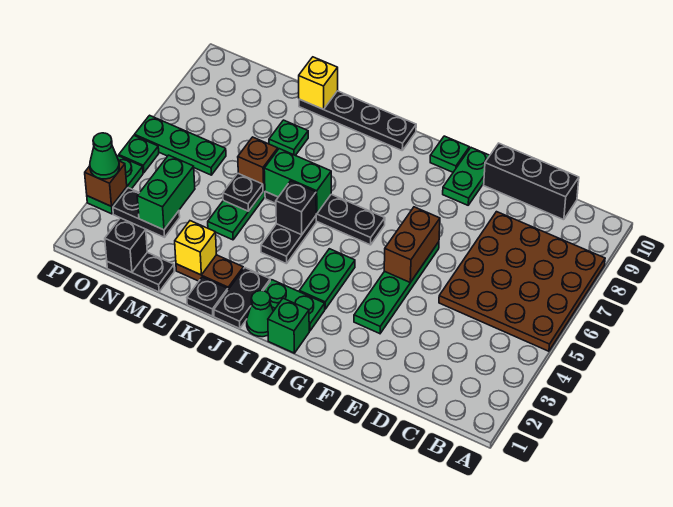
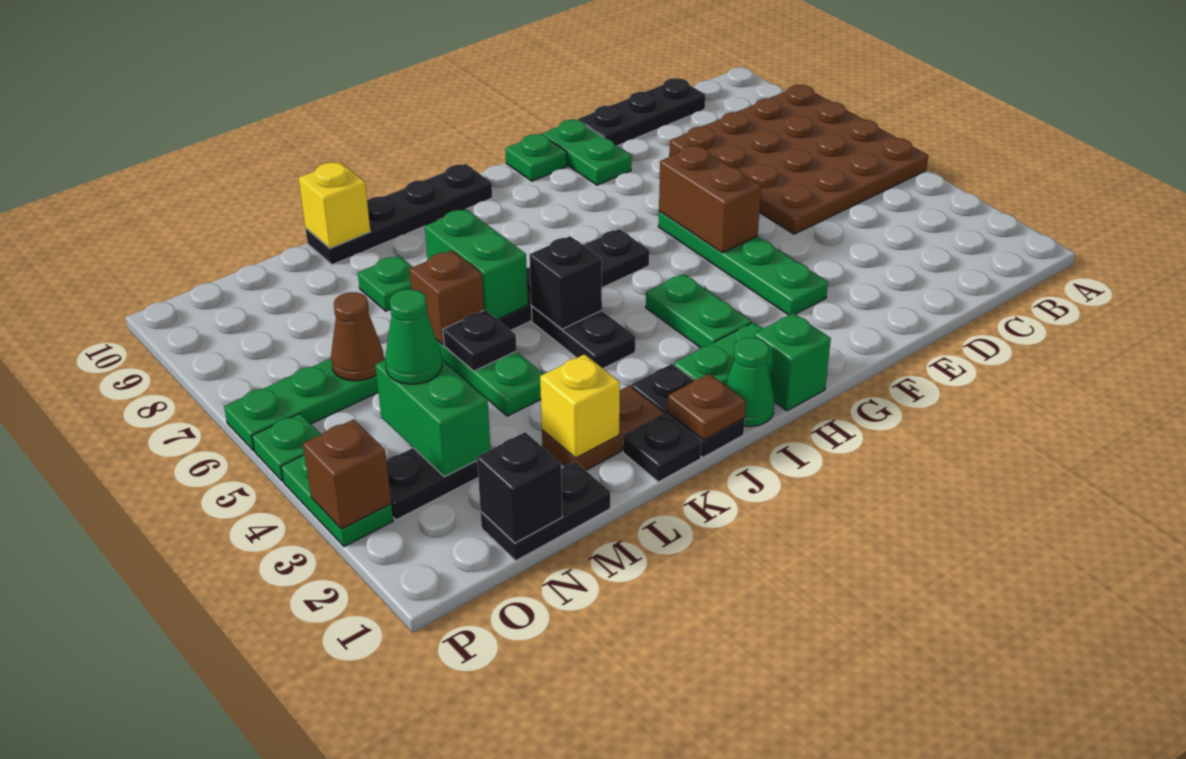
black 1x3 brick [484,143,579,220] -> black 1x3 plate [578,78,705,146]
none -> brown 1x1 plate [668,374,746,440]
green 1x2 brick [264,149,331,214] -> green 1x2 brick turned to [425,209,528,319]
none -> brown 1x1 cone [331,292,384,381]
green 1x1 cone [90,133,119,179] -> green 1x1 cone moved to [385,289,442,384]

